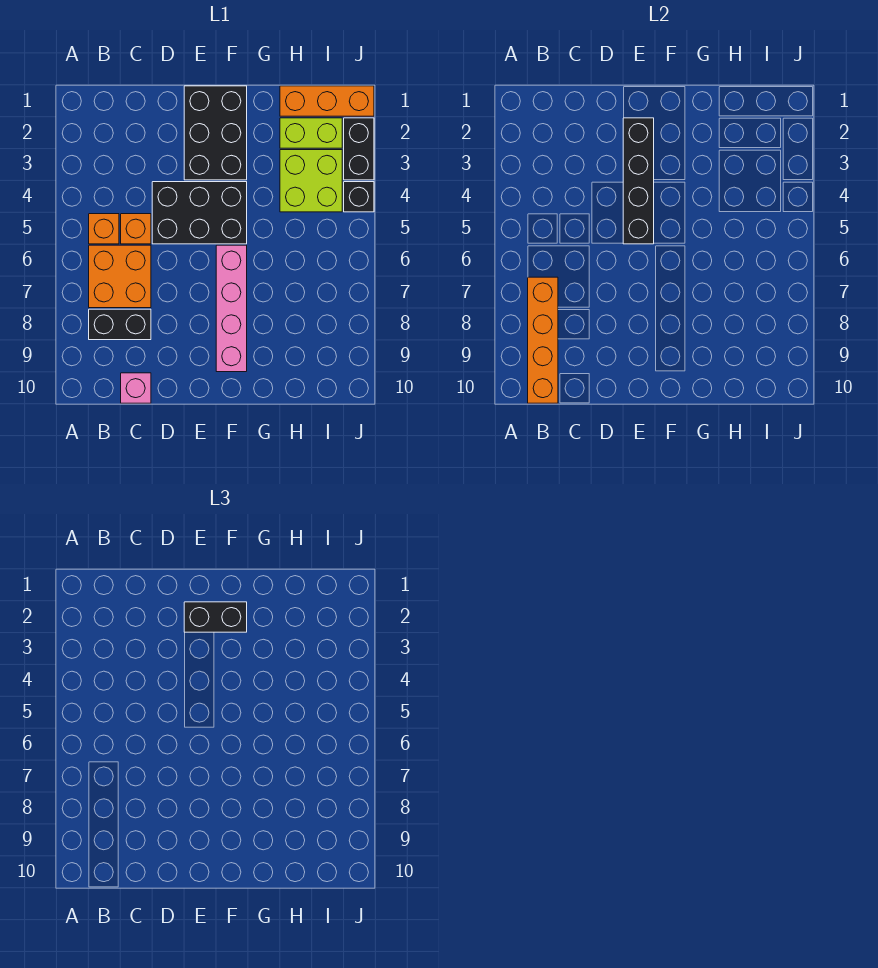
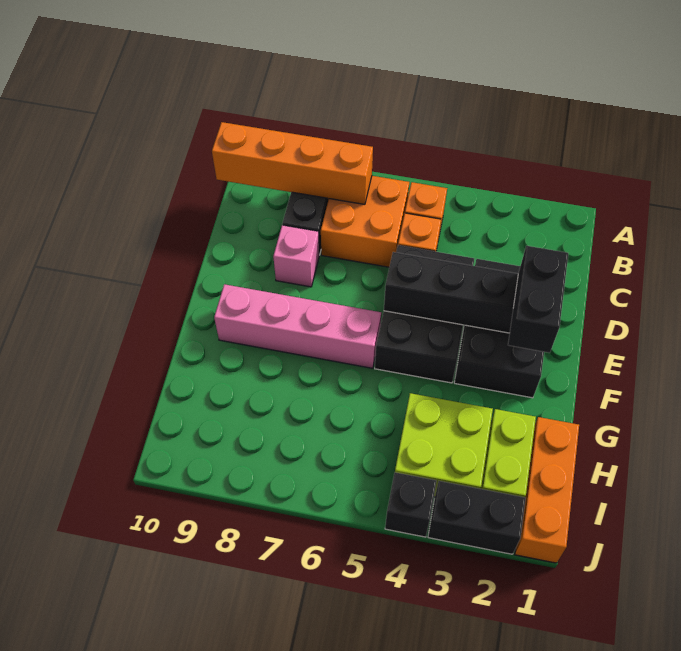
pink 1x1 brick [121,373,151,403] -> pink 1x1 brick moved to [273,225,319,287]
black 2x3 brick [184,86,247,180] -> black 2x3 brick turned to [454,259,544,398]

